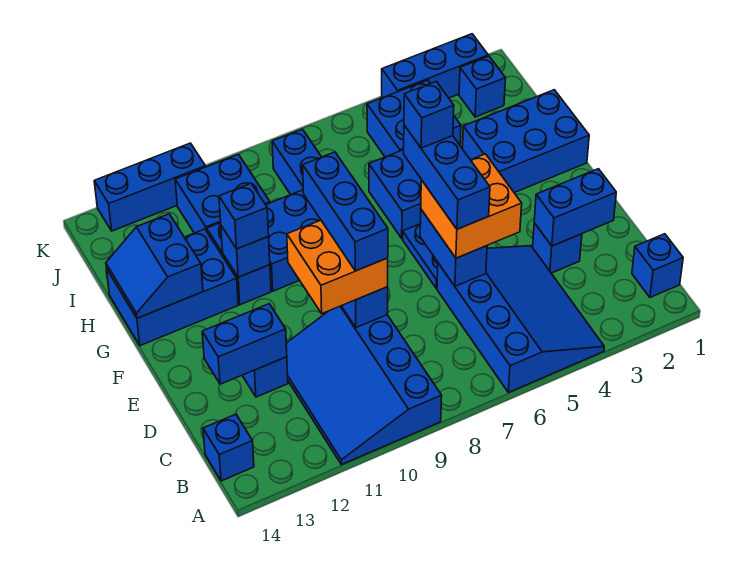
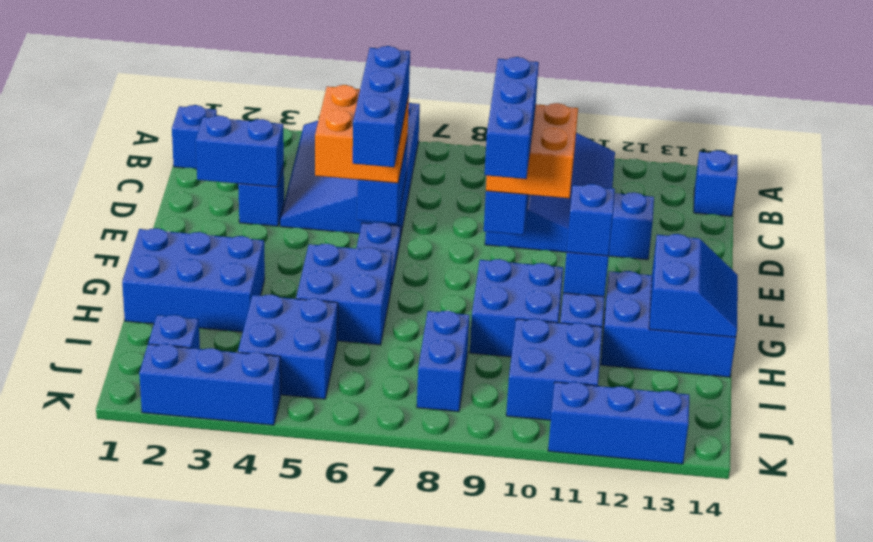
blue 1x2 brick [202,304,287,384] -> none
blue 1x1 brick [404,82,454,148] -> none

